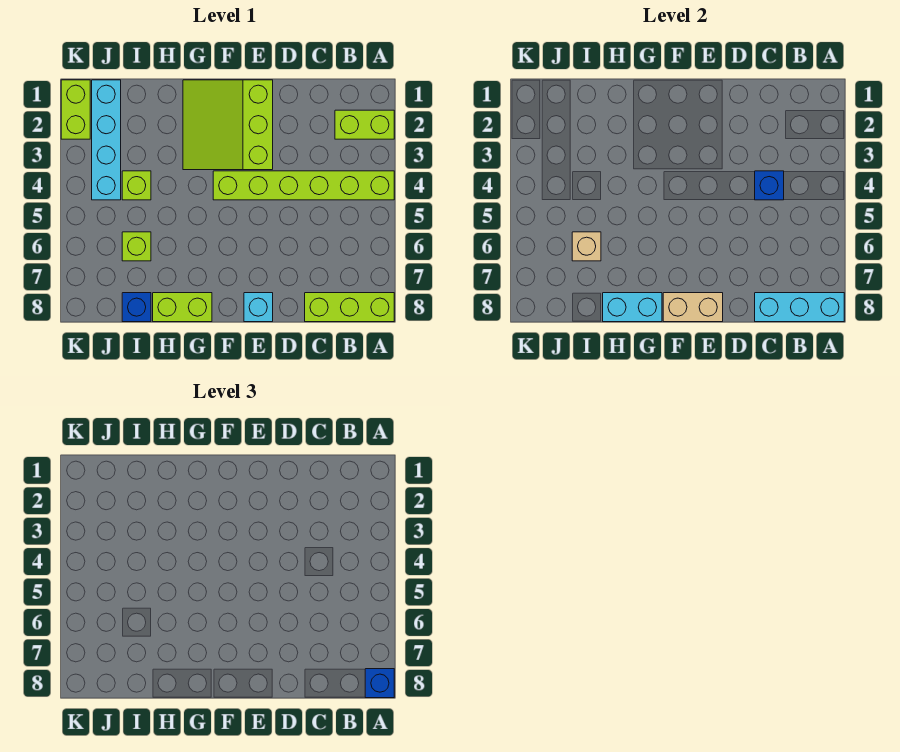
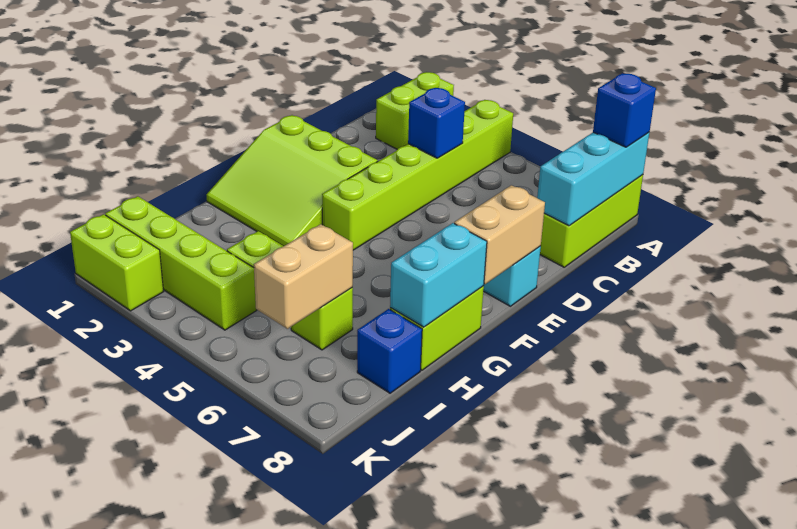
tan 1x1 brick [572,232,601,261] -> tan 1x2 brick [254,224,353,329]
cyan 1x4 brick [92,80,121,200] -> lime 1x4 brick [105,196,257,330]

